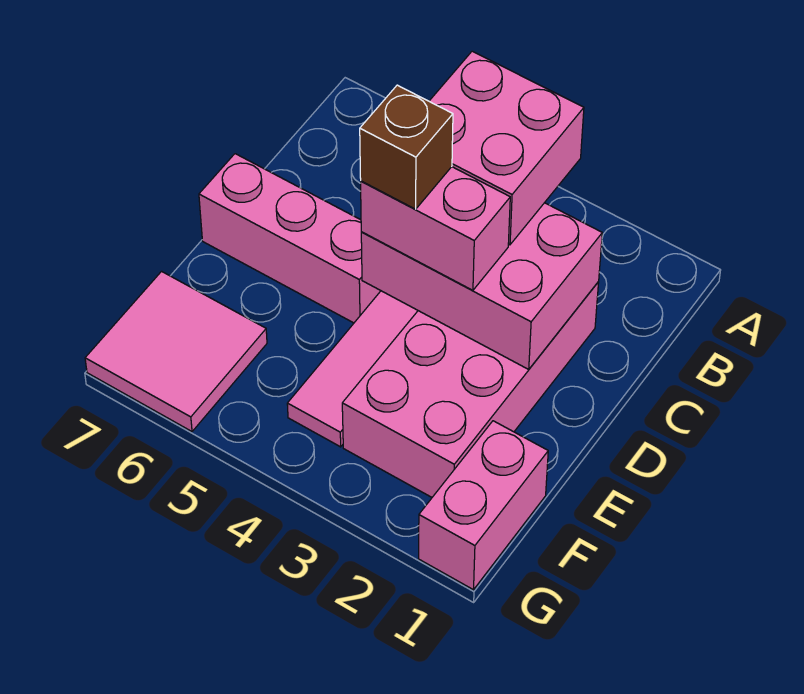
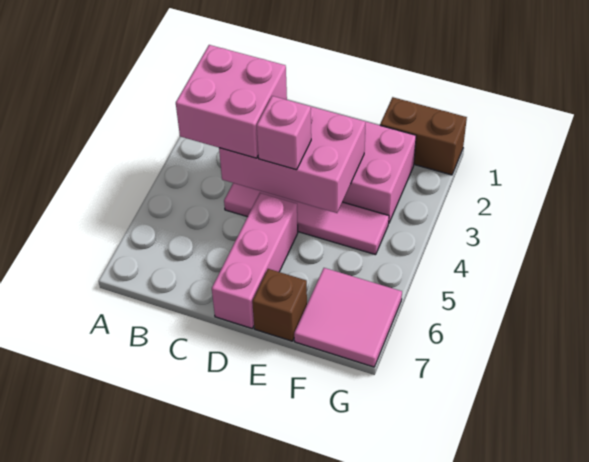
pink 2x3 brick [361,203,602,369] -> pink 2x3 brick turned to [219,107,365,213]
pink 1x2 brick [361,167,510,290] -> pink 1x1 brick [257,96,311,170]
brown 1x1 brick [360,85,453,209] -> brown 1x1 brick moved to [252,269,307,341]
pink 1x2 brick [419,421,548,590] -> brown 1x2 brick [380,97,467,175]

